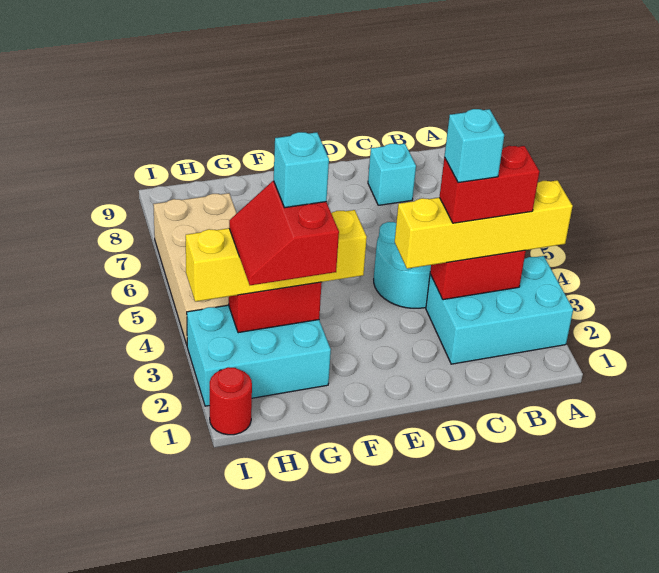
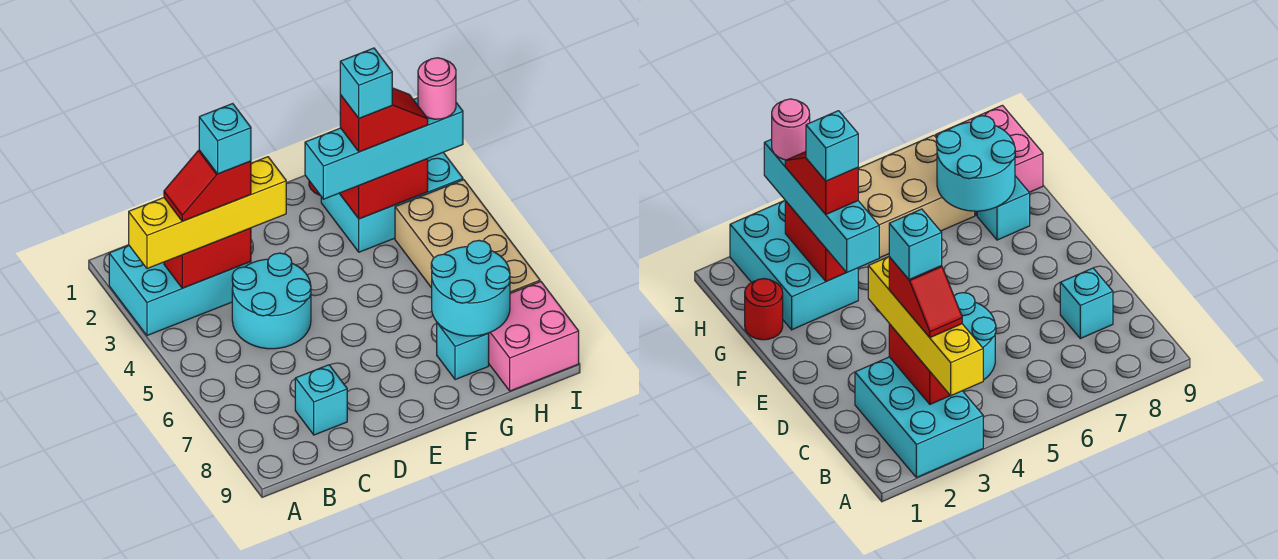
red 1x2 brick [439,146,539,223] -> red 1x2 slope [164,150,251,221]
yellow 1x4 brick [186,210,367,302] -> cyan 1x4 brick [305,98,463,199]
red 2x2 slope [229,181,339,285] -> red 1x2 slope [340,88,428,152]
none -> cyan 2x2 round brick [431,240,510,336]
none -> cyan 1x1 brick [437,323,489,380]
none -> pink 2x2 brick [489,282,579,391]
red 1x1 round brick [210,367,252,435] -> red 1x1 round brick moved to [745,279,783,340]
none -> pink 1x1 round brick [418,58,456,119]

